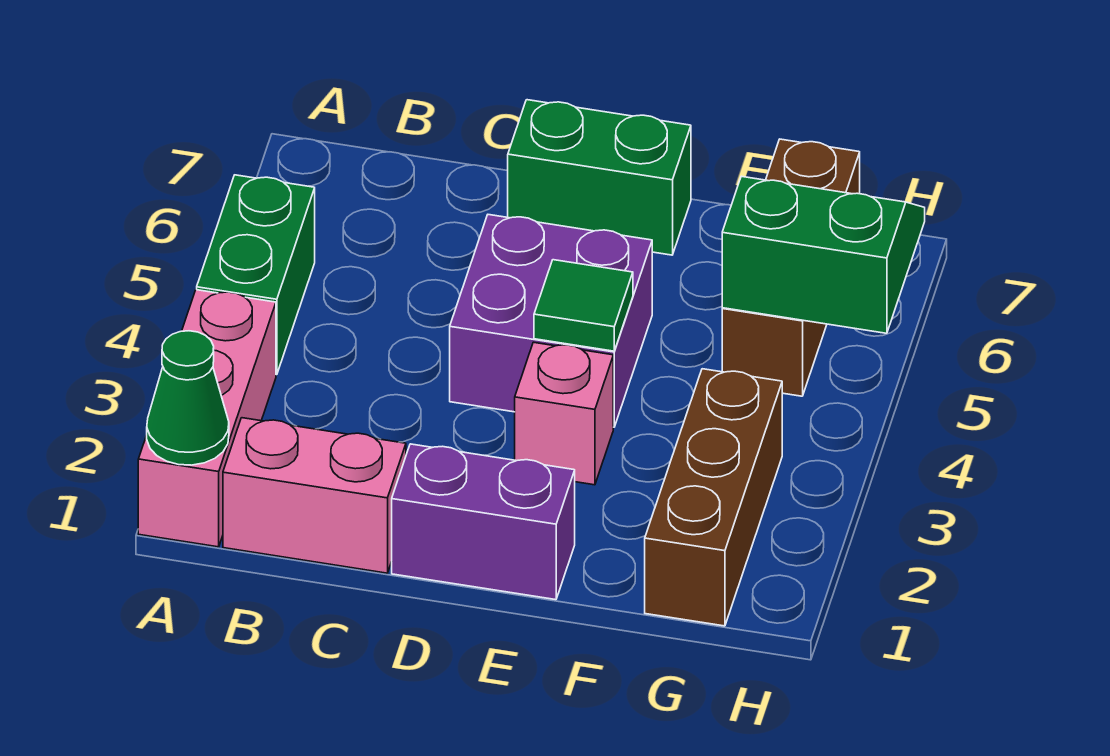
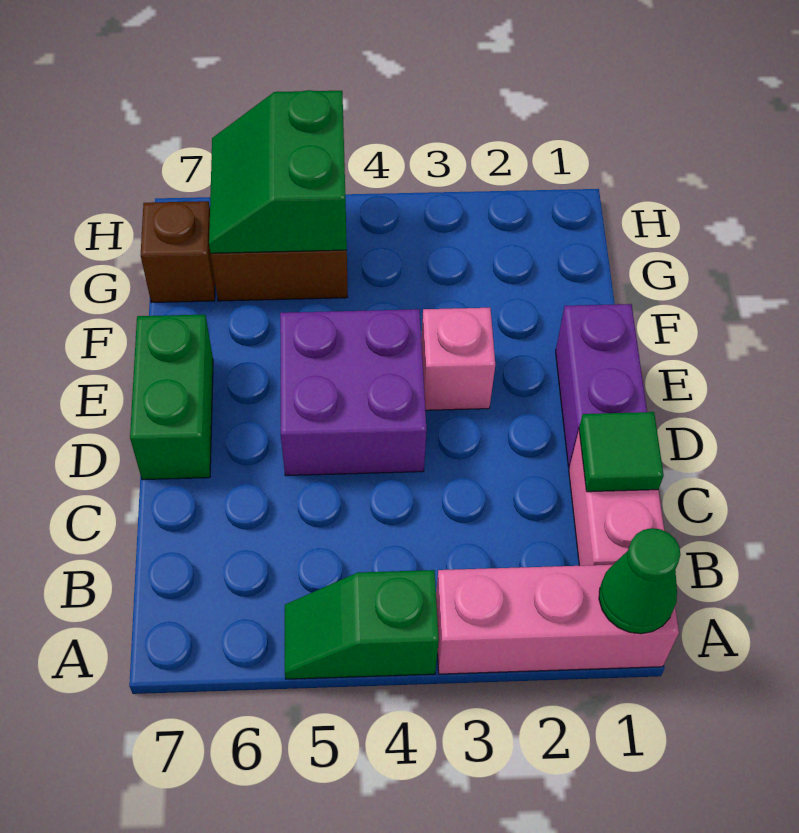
green 1x2 brick [197,175,315,375] -> green 1x2 slope [285,570,439,679]
green 1x1 tile [534,260,633,351] -> green 1x1 tile moved to [579,412,664,492]
brown 1x3 brick [645,369,782,626] -> none

